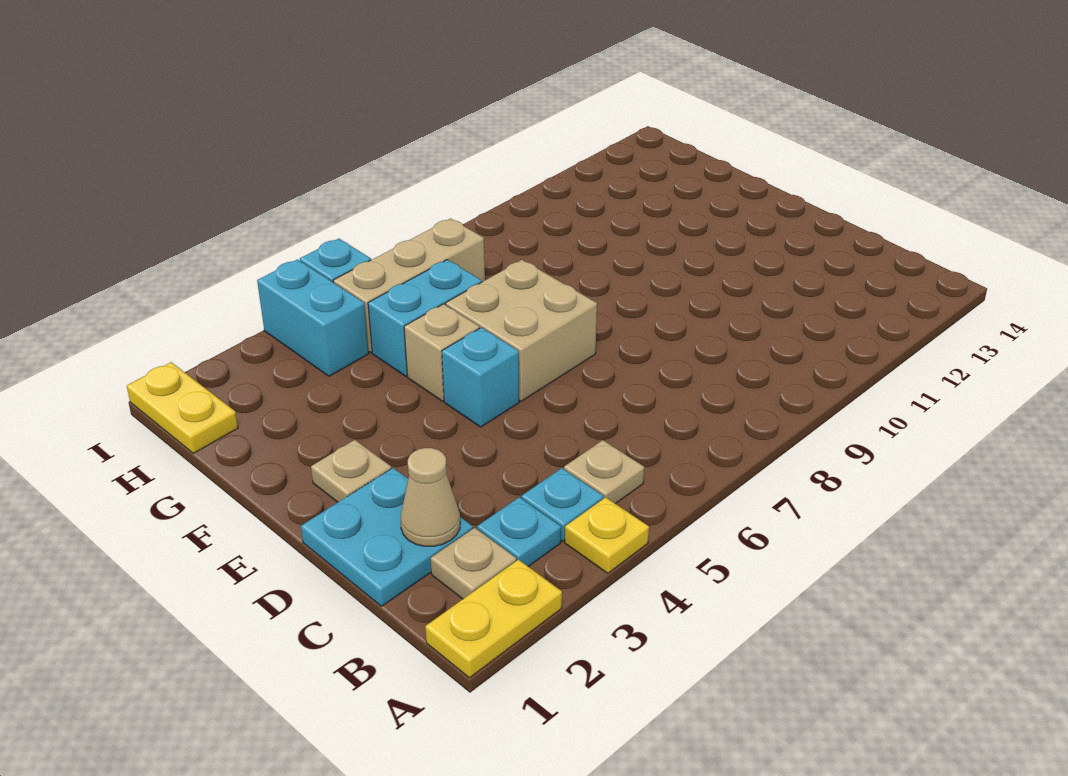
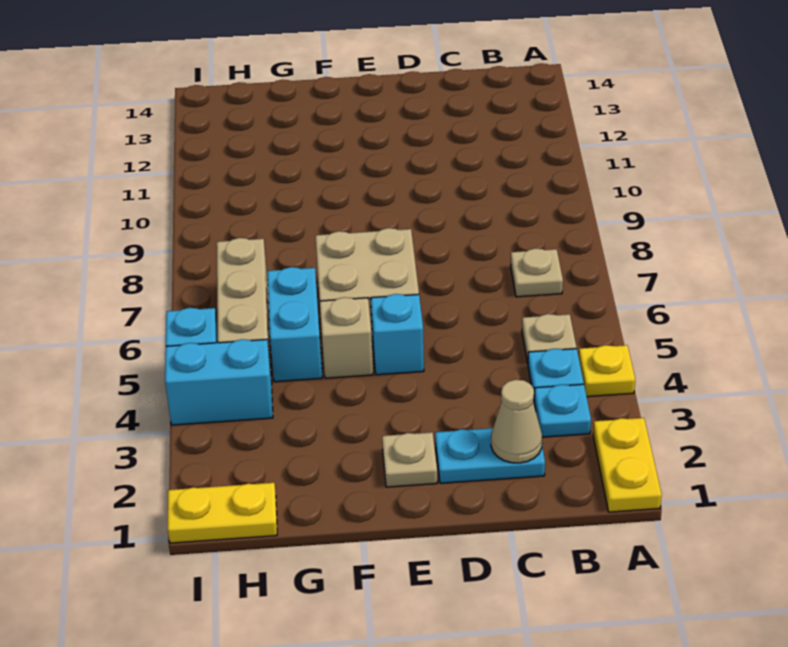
tan 1x1 plate [431,528,516,599] -> tan 1x1 plate moved to [511,248,563,297]
cyan 2x2 plate [301,468,473,606] -> cyan 1x2 plate [435,428,545,483]

